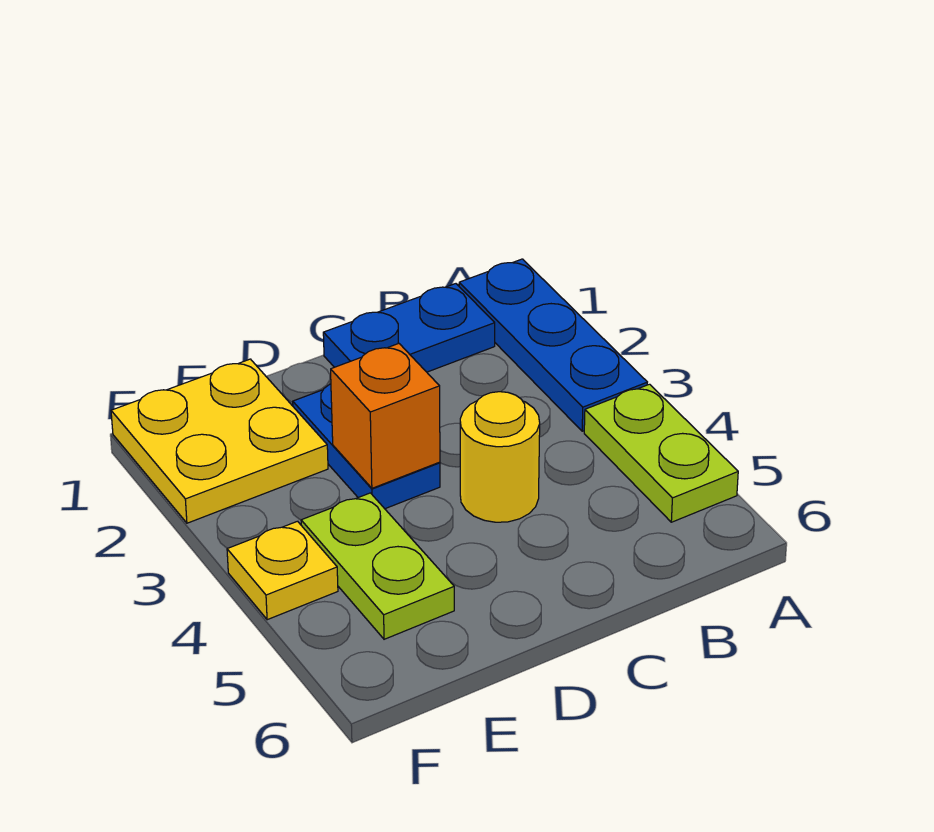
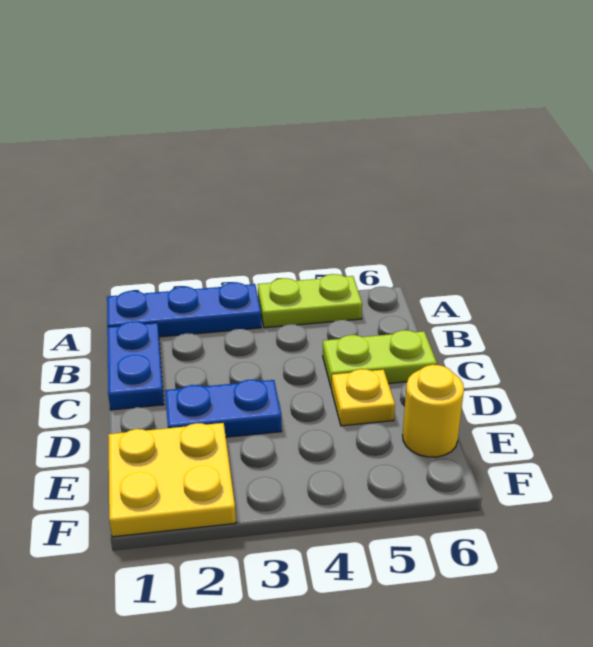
yellow 1x1 round brick [460,392,540,522] -> yellow 1x1 round brick moved to [403,365,464,457]
orange 1x1 brick [331,344,440,488] -> none
lime 1x2 plate [301,493,454,639] -> lime 1x2 plate moved to [323,330,437,389]
yellow 1x1 plate [227,521,338,620] -> yellow 1x1 plate moved to [332,369,395,426]

